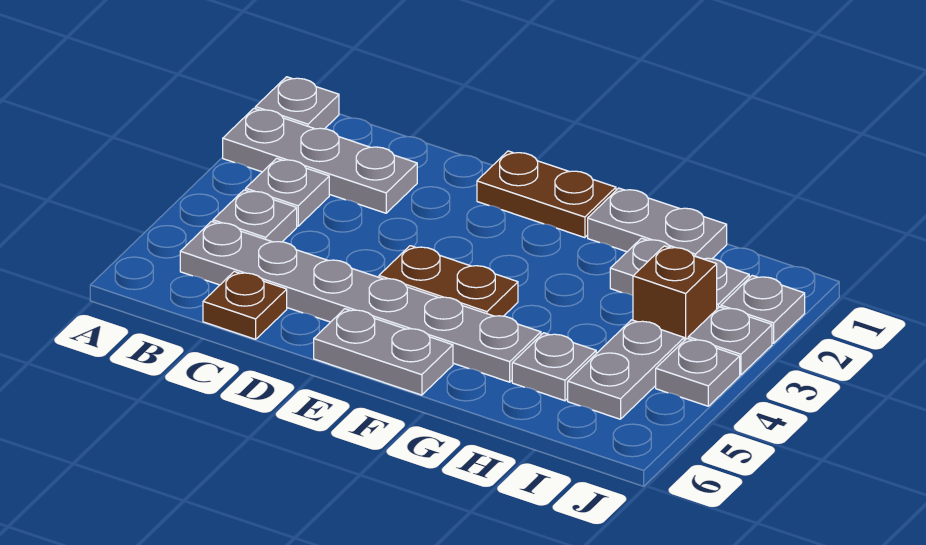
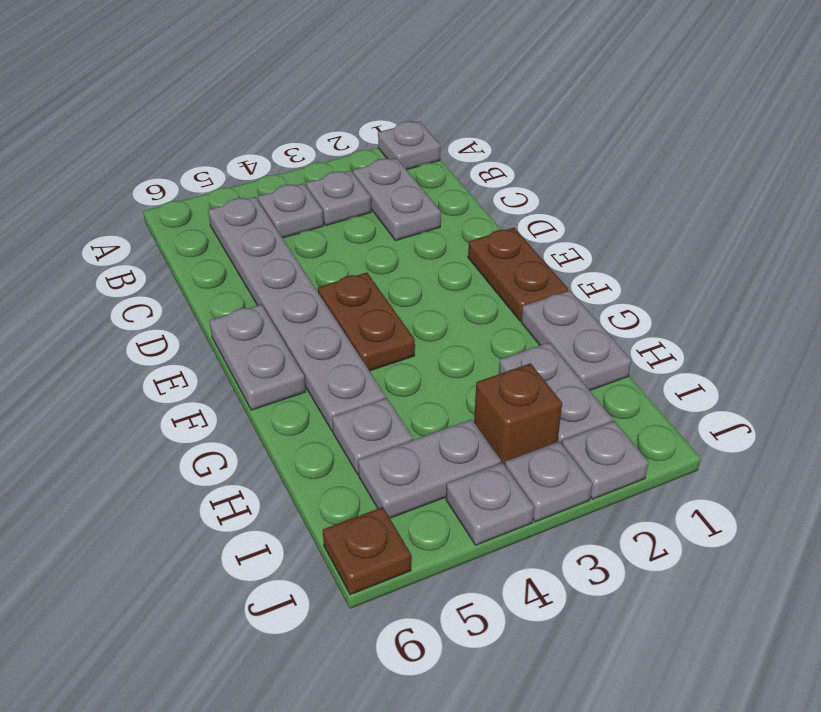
grey 1x3 plate [223,108,417,213] -> grey 1x2 plate [353,158,441,241]
brown 1x1 plate [203,272,287,339] -> brown 1x1 plate moved to [323,507,411,595]

